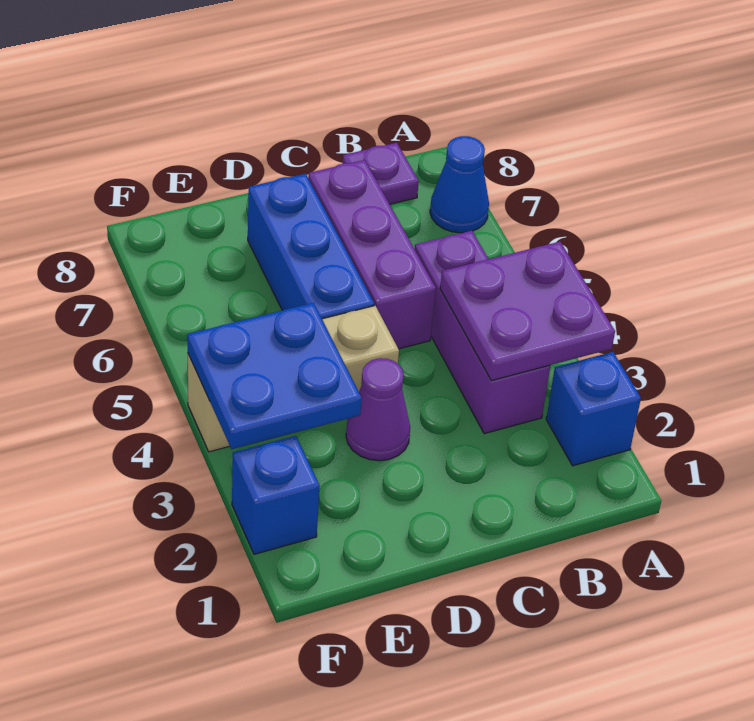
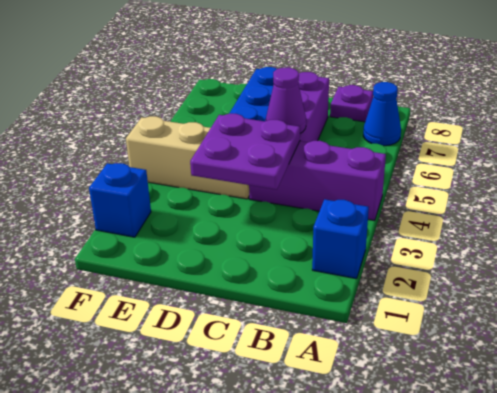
purple 2x2 plate [440,242,615,381] -> purple 2x2 plate moved to [190,114,300,190]
purple 1x3 brick [414,231,550,434] -> purple 1x3 brick turned to [249,141,386,221]
purple 1x1 cone [346,358,410,461] -> purple 1x1 cone moved to [266,68,306,133]
blue 2x2 plate [187,303,362,449] -> none

